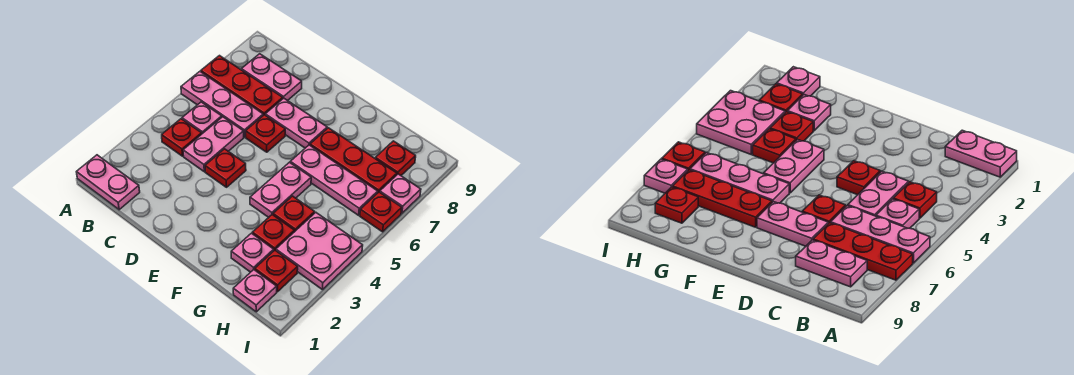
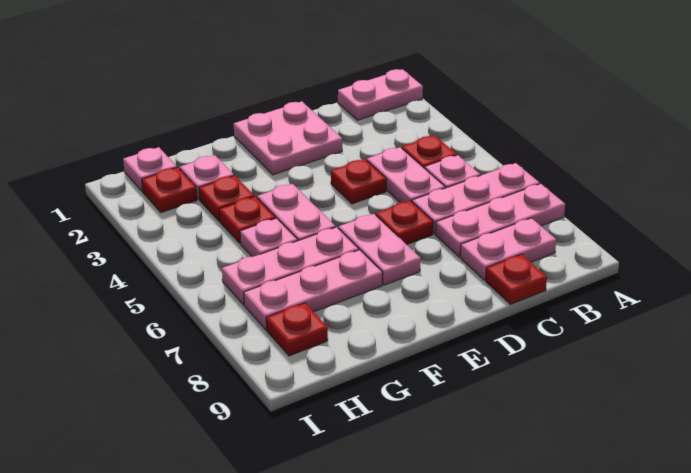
red 1x3 plate [201,56,283,115] -> pink 1x3 plate [436,184,565,257]
pink 1x2 plate [265,98,327,148] -> pink 1x2 plate turned to [338,214,421,285]
red 1x3 plate [310,128,397,192] -> pink 1x3 plate [244,250,383,330]
pink 2x2 plate [276,213,363,290] -> pink 2x2 plate moved to [234,102,342,175]
red 1x1 plate [360,192,402,232] -> red 1x1 plate moved to [486,254,547,304]
pink 1x1 plate [380,174,421,213] -> pink 1x1 plate moved to [240,218,298,257]

